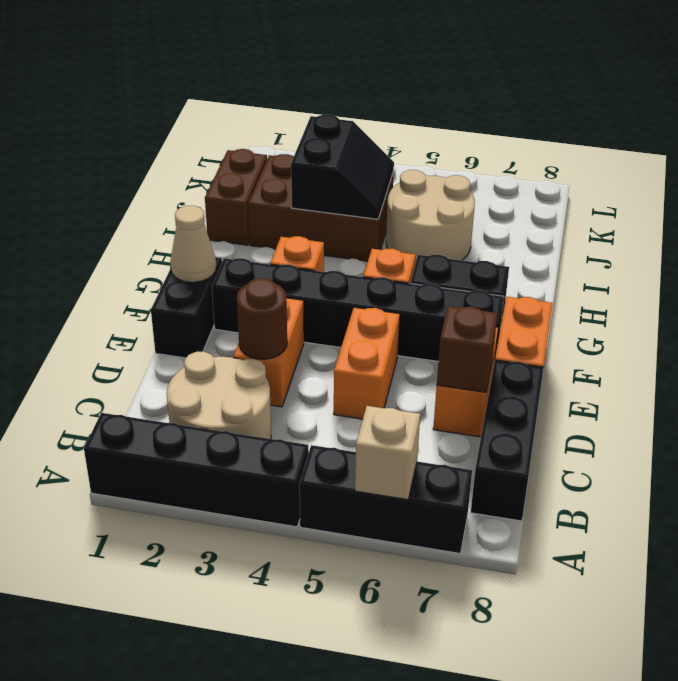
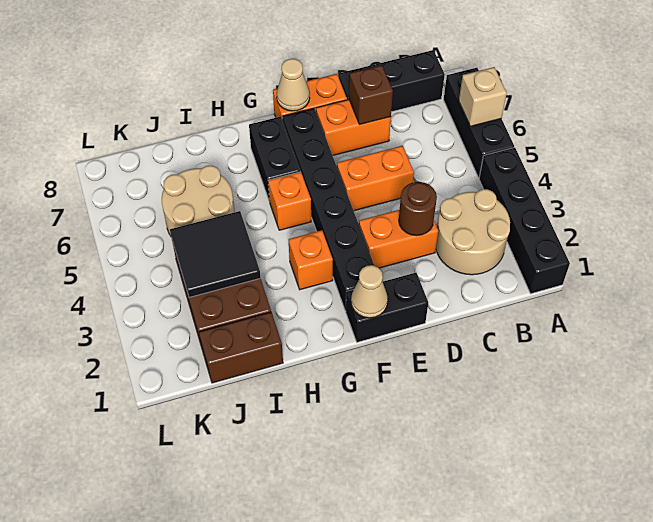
none -> tan 1x1 cone [277,59,310,111]
black 2x2 slope [291,115,394,219] -> black 2x2 tile [170,211,261,297]

